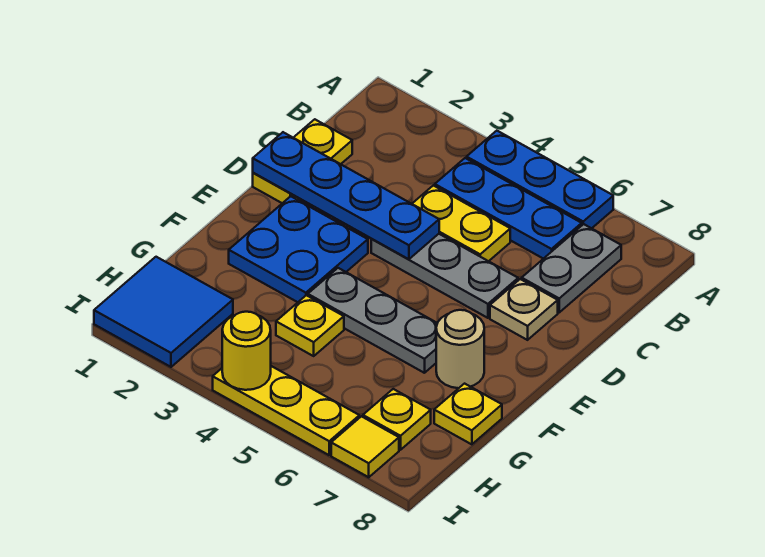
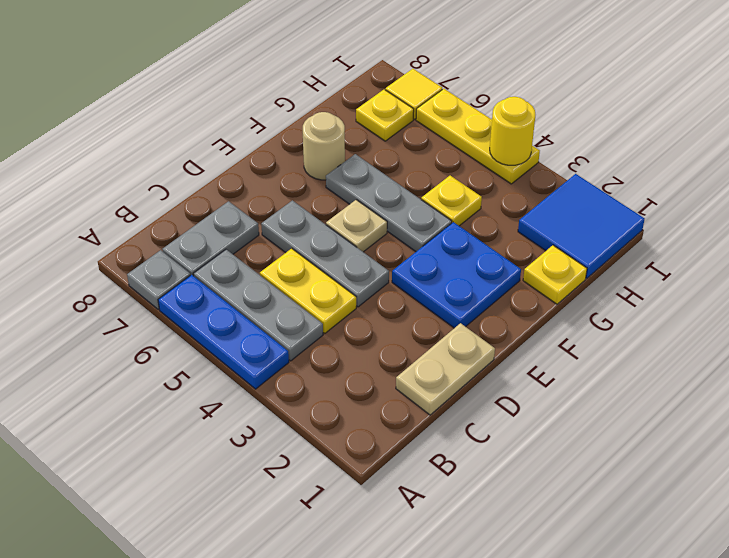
none -> grey 1x1 plate [127,250,190,309]
blue 1x3 plate [435,158,582,259] -> grey 1x3 plate [194,249,323,361]
yellow 1x2 plate [253,119,352,203] -> tan 1x2 plate [396,323,495,415]
blue 1x4 plate [253,132,439,259] -> none
tan 1x1 plate [490,279,558,340] -> tan 1x1 plate moved to [326,200,387,252]
yellow 1x1 plate [434,384,502,444] -> yellow 1x1 plate moved to [523,245,587,304]

